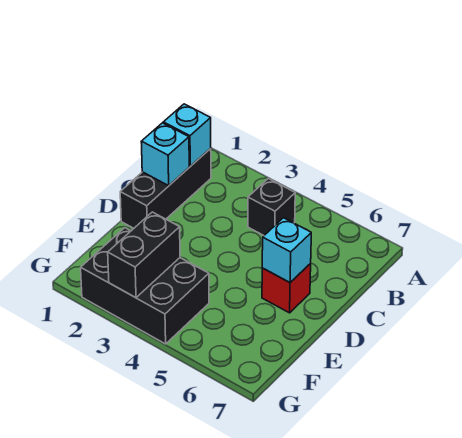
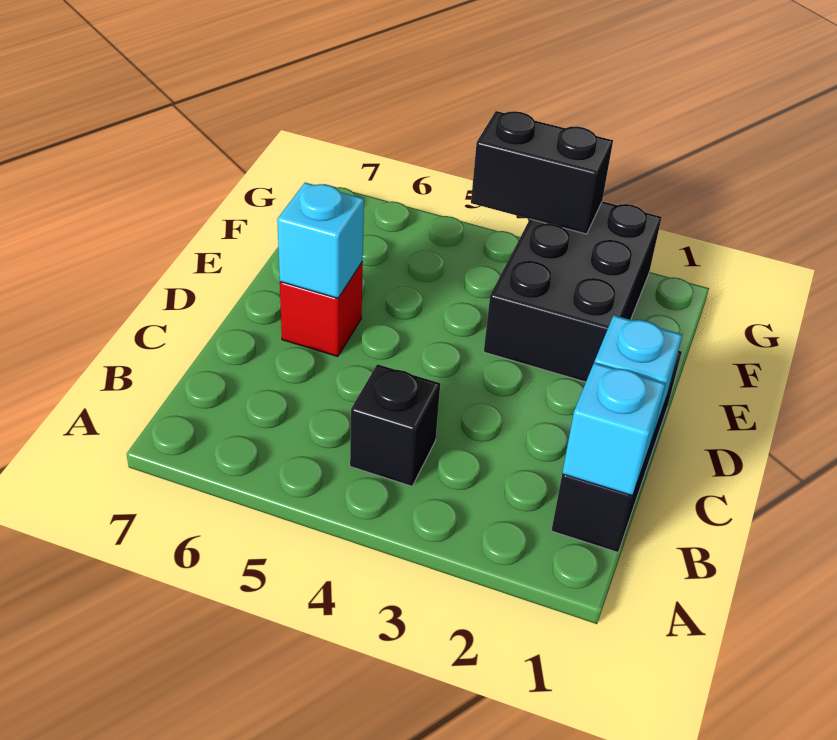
black 2x3 brick [81,228,209,344] -> black 2x3 brick turned to [484,201,662,382]
black 1x2 brick [108,212,180,298] -> black 1x2 brick turned to [471,111,613,234]

